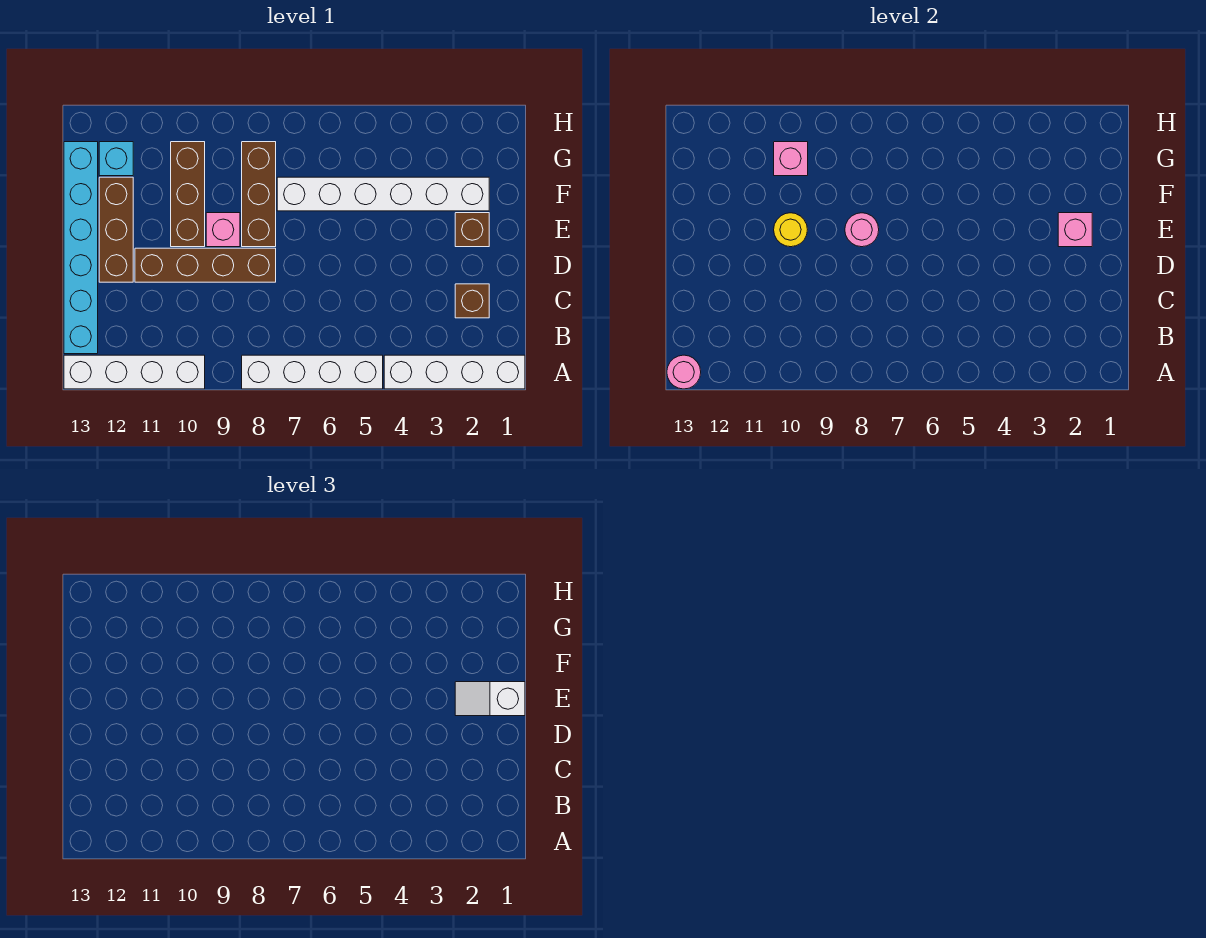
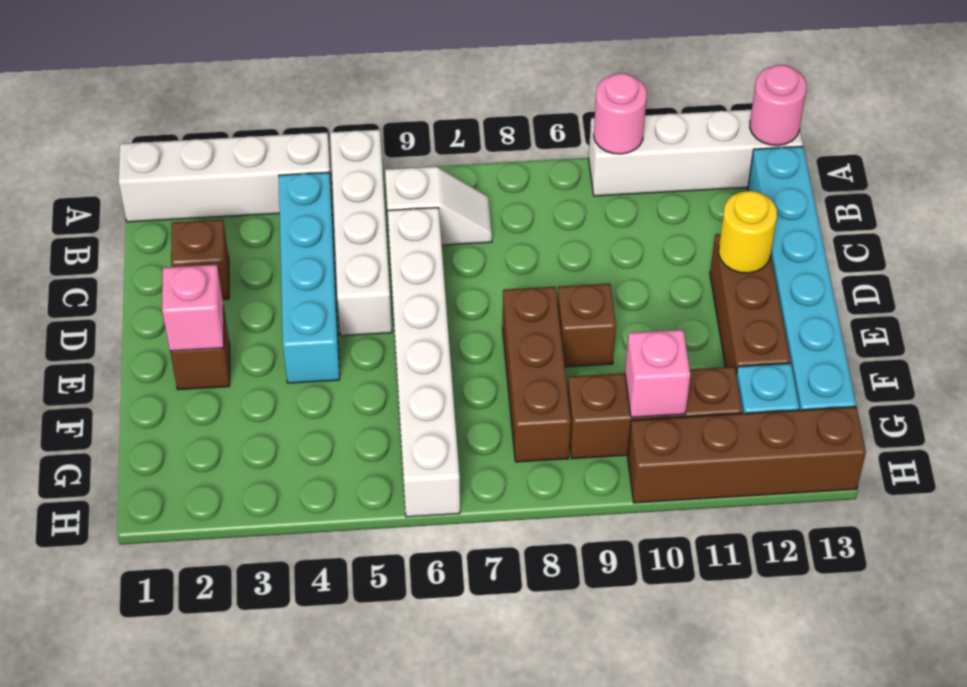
white 1x4 brick [242,355,383,389] -> white 1x4 brick turned to [330,130,392,336]
none -> cyan 1x4 brick [279,172,340,383]
brown 1x4 brick [135,248,276,282] -> brown 1x4 brick moved to [628,407,866,503]
white 1x2 slope [455,682,525,716] -> white 1x2 slope moved to [385,167,492,245]
pink 1x1 round brick [845,213,879,247] -> pink 1x1 round brick moved to [594,73,647,154]
pink 1x1 brick [206,213,240,247] -> brown 1x1 brick [557,284,616,367]
brown 1x3 brick [171,142,205,247] -> brown 1x3 brick turned to [568,367,742,459]
yellow 1x1 round brick [774,213,807,247] -> yellow 1x1 round brick moved to [719,191,777,273]
white 1x6 brick [277,177,489,211] -> white 1x6 brick turned to [387,208,460,517]

